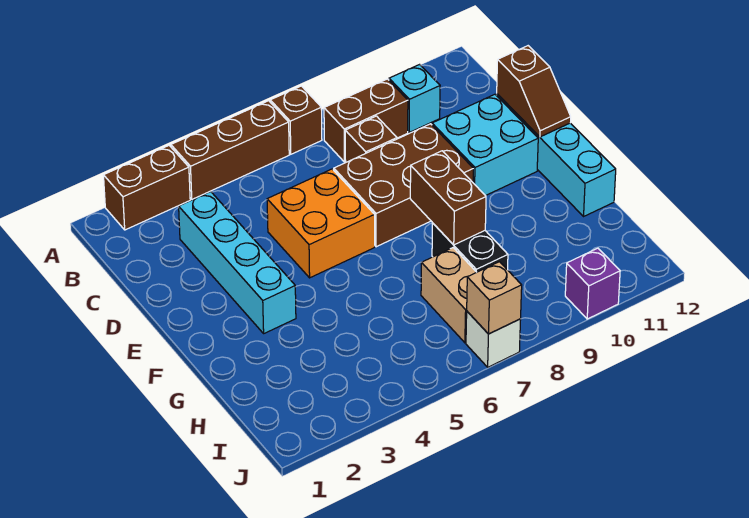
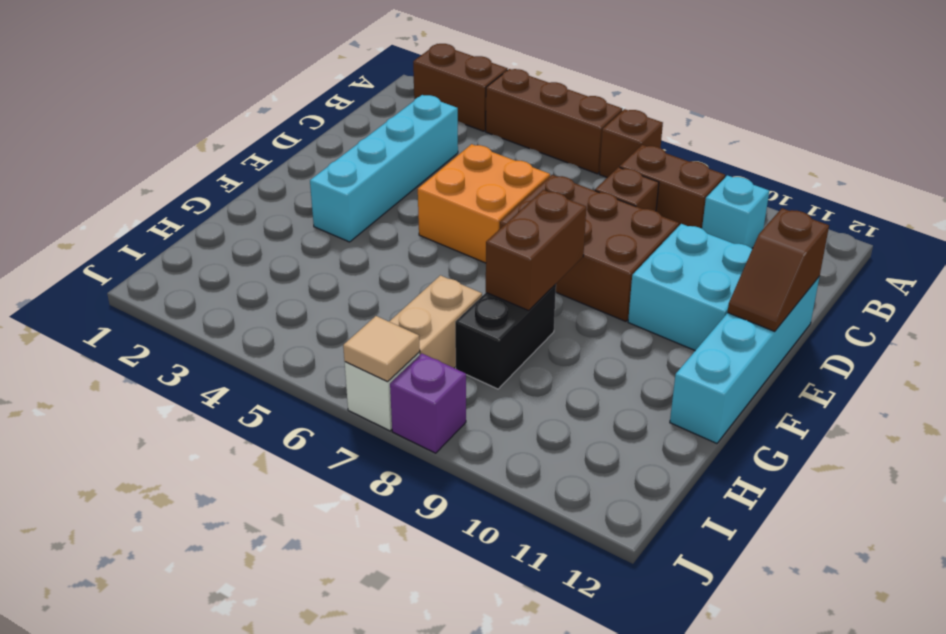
tan 1x1 brick [467,262,522,334] -> tan 1x1 tile [343,316,420,382]
purple 1x1 brick [565,248,620,319] -> purple 1x1 brick moved to [390,354,466,453]

